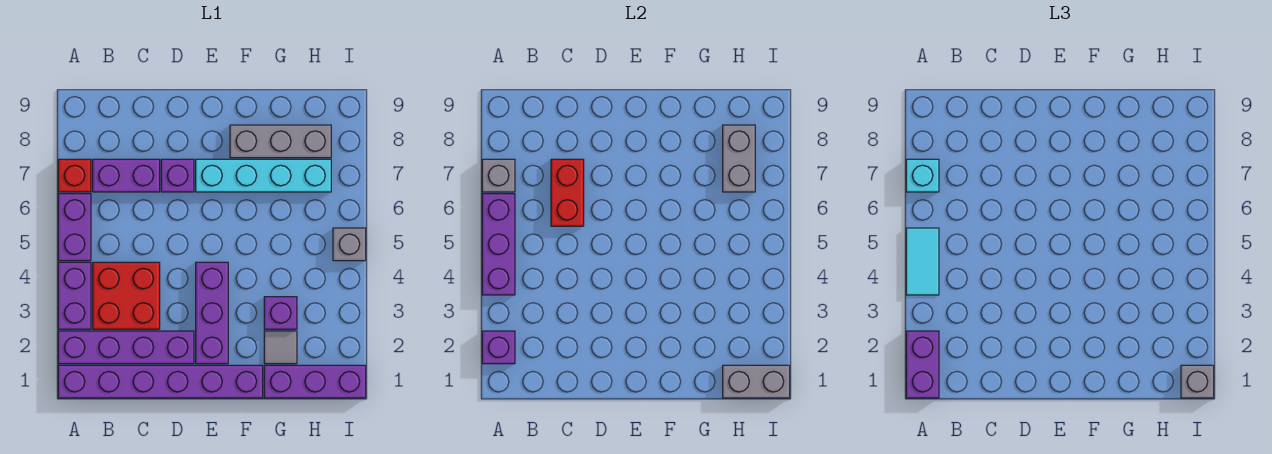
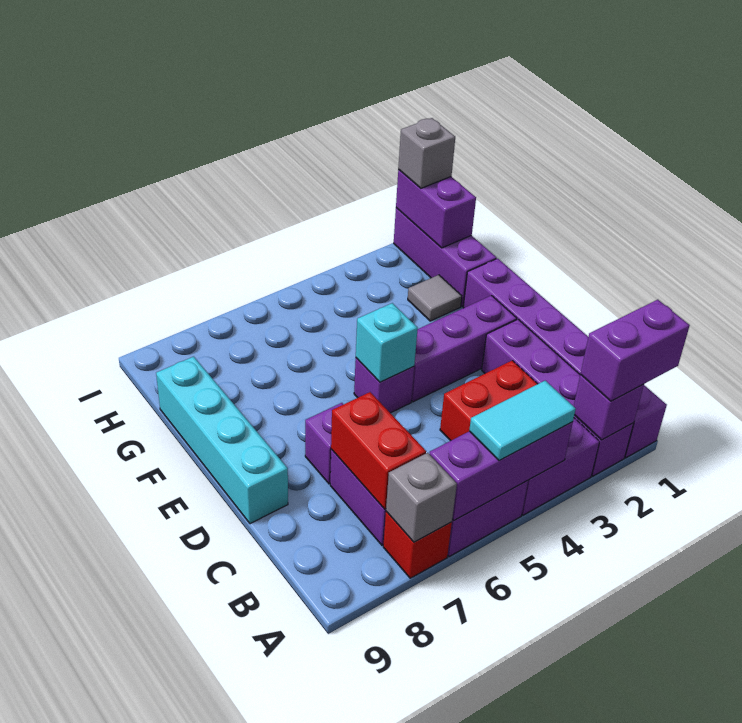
cyan 1x1 brick [906,159,939,192] -> cyan 1x1 brick moved to [356,303,418,382]
red 1x2 brick [551,159,584,226] -> red 1x2 brick turned to [331,392,426,509]
cyan 1x4 brick [196,159,331,192] -> cyan 1x4 brick moved to [156,357,288,524]
grey 1x3 brick [230,125,331,158] -> none
purple 1x1 brick [264,297,297,329] -> purple 1x1 brick moved to [354,358,414,413]
grey 1x2 brick [723,365,790,398] -> purple 1x2 brick [396,170,476,248]
grey 1x2 brick [723,125,755,192] -> none
grey 1x1 brick [333,228,366,261] -> none

